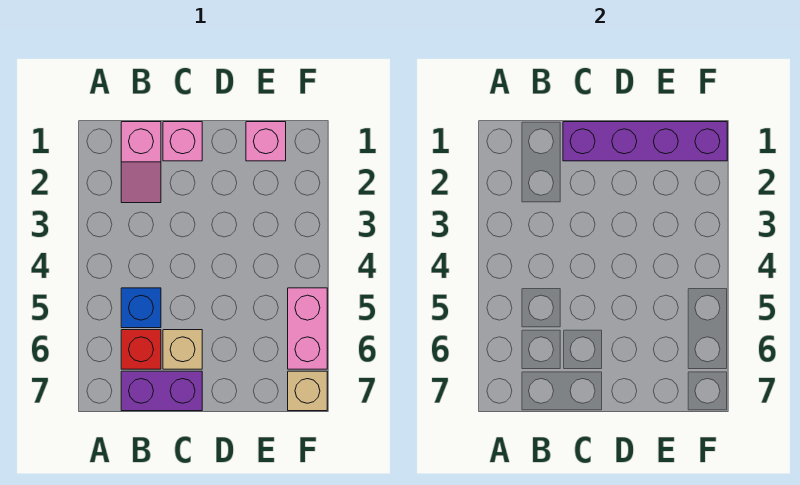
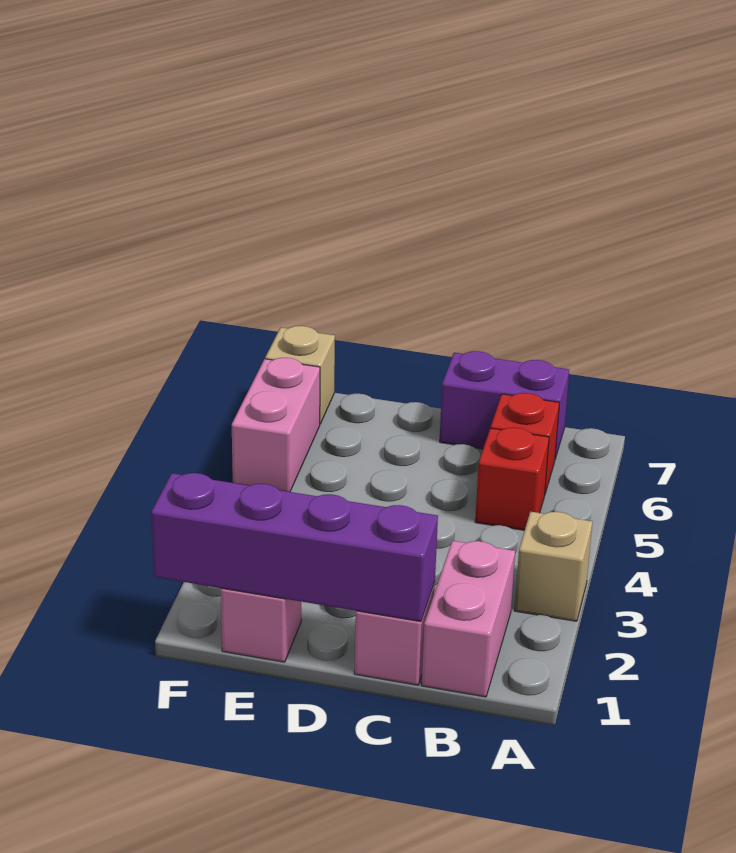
pink 1x2 slope [121,122,161,203] -> pink 1x2 brick [422,541,515,697]
blue 1x1 brick [121,288,161,328] -> red 1x1 brick [475,427,549,530]
tan 1x1 brick [163,330,202,369] -> tan 1x1 brick moved to [515,512,592,621]

